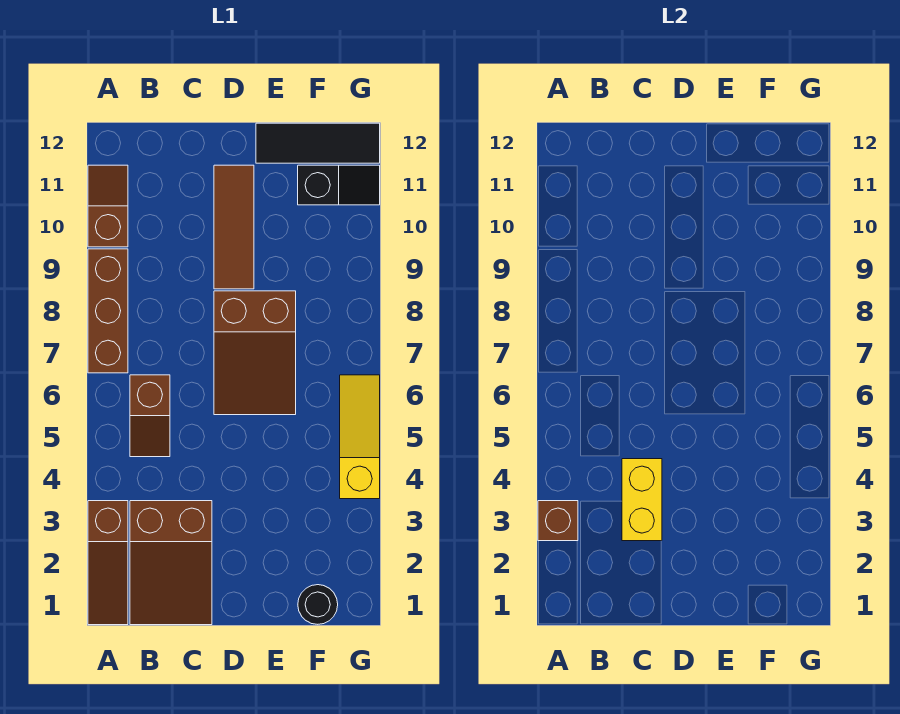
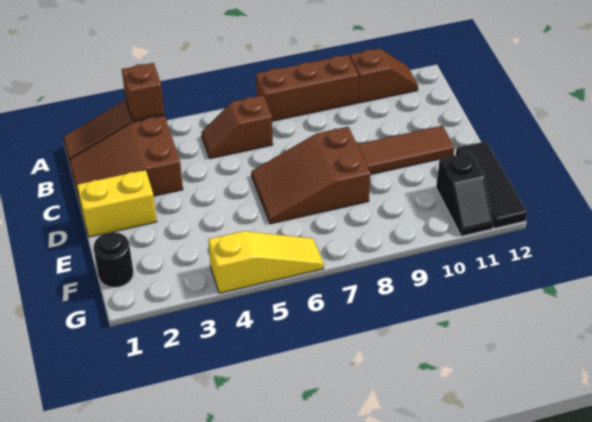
yellow 1x2 brick [622,459,662,541] -> yellow 1x2 brick moved to [77,170,157,237]

